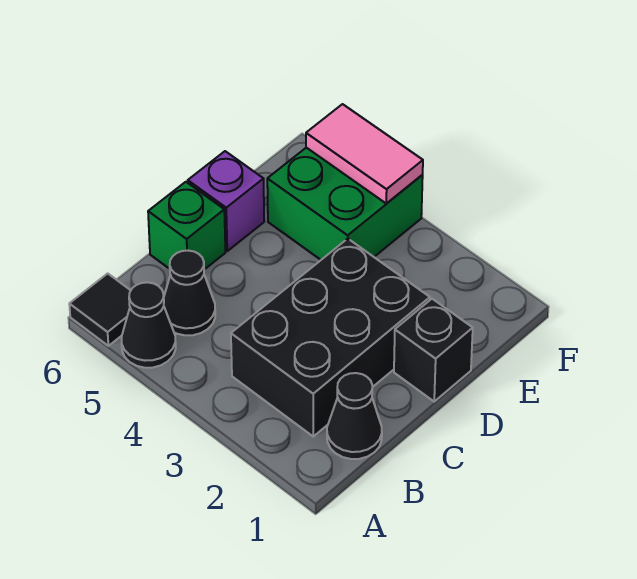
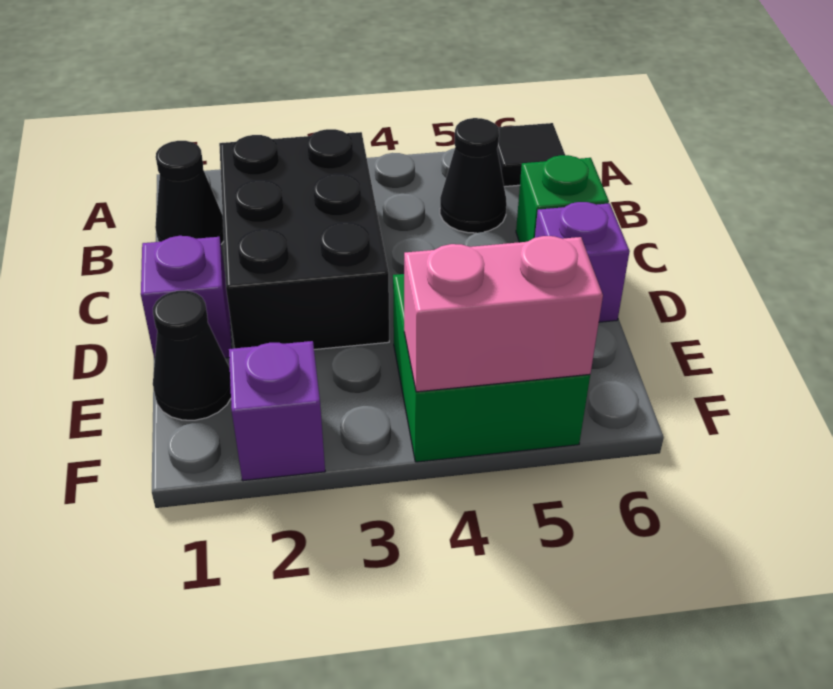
black 1x1 cone [122,282,176,368] -> black 1x1 cone moved to [153,291,231,420]
black 1x1 brick [394,299,473,401] -> purple 1x1 brick [141,236,232,360]
none -> purple 1x1 brick [229,341,325,481]
pink 1x2 tile [306,104,423,204] -> pink 1x2 brick [404,236,603,392]

